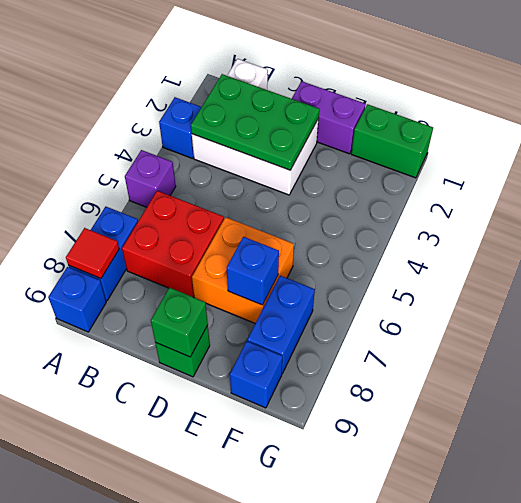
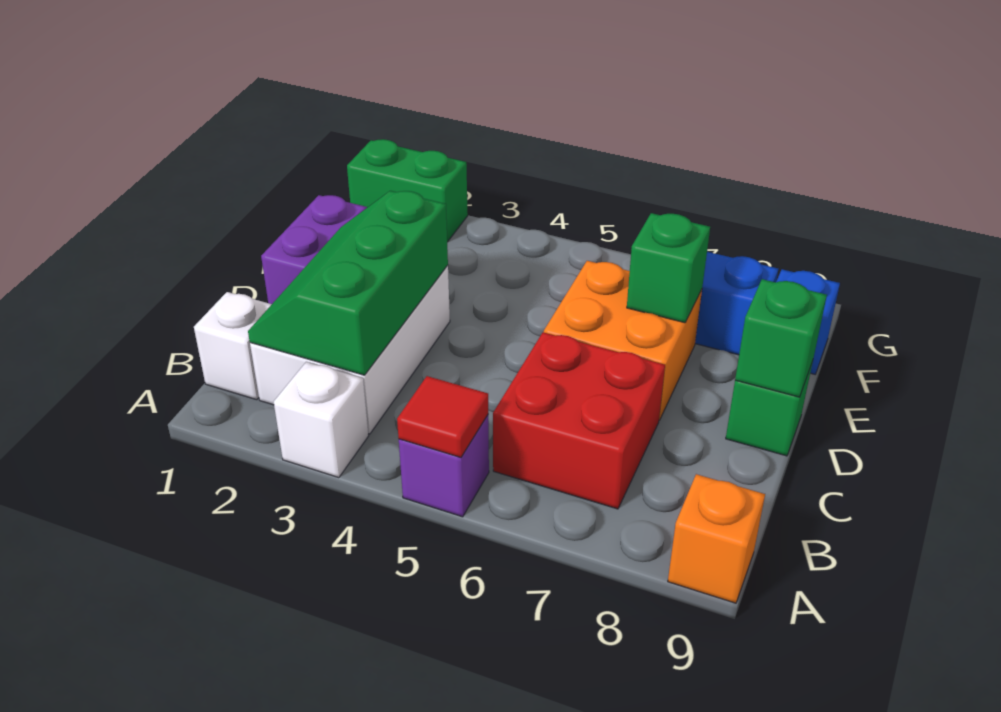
blue 1x1 brick [159,97,201,158] -> white 1x1 brick [274,362,369,478]
blue 1x2 brick [68,207,138,300] -> none
red 1x1 tile [66,228,119,279] -> red 1x1 tile moved to [397,376,488,457]
blue 1x1 brick [48,267,106,332] -> orange 1x1 brick [668,474,765,603]
green 2x3 plate [191,74,319,170] -> green 2x3 slope [248,191,448,375]
blue 1x1 brick [227,237,279,305] -> green 1x1 brick [627,213,710,323]
green 1x2 brick [351,104,433,178] -> green 1x2 brick turned to [347,139,468,242]

